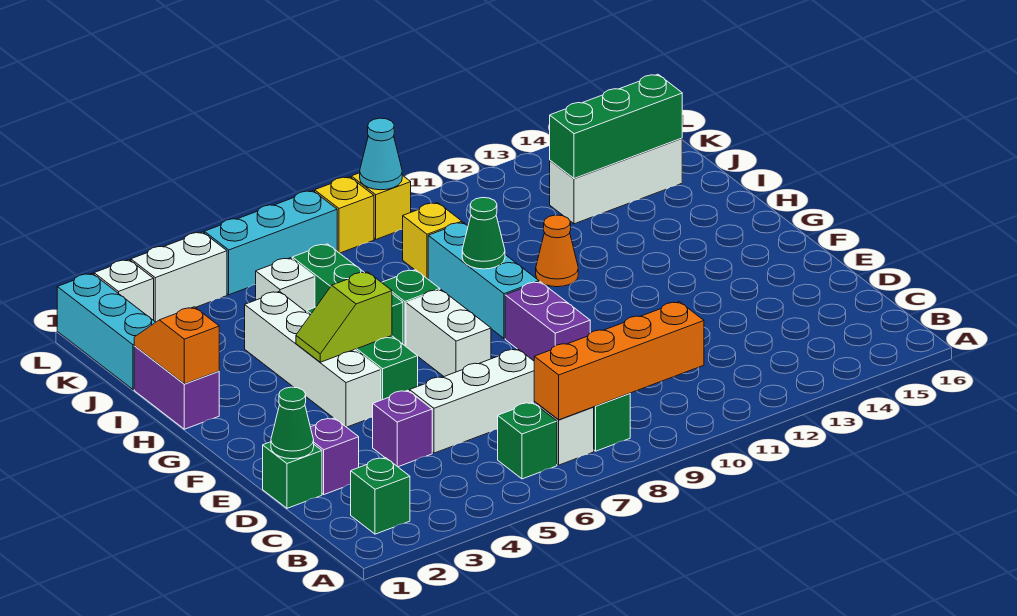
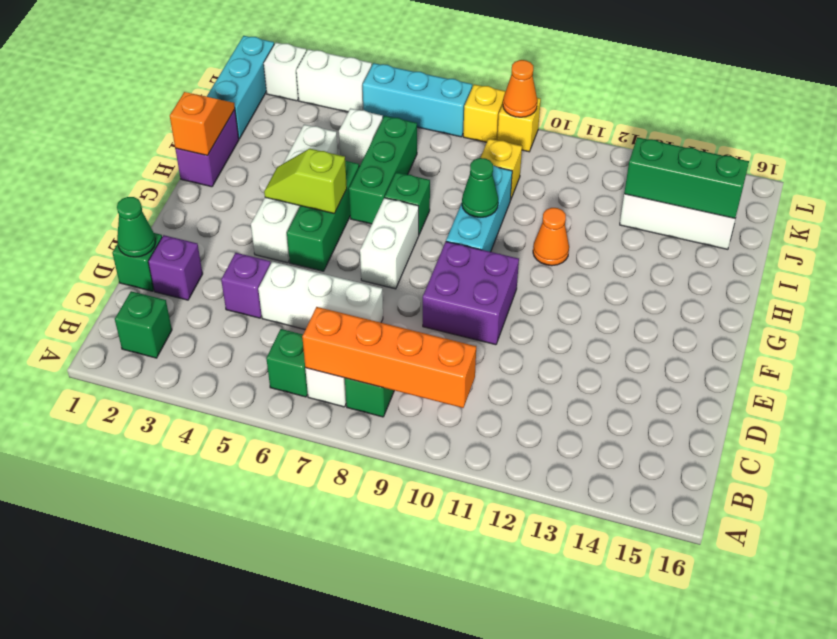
purple 1x2 brick [505,282,590,361] -> purple 2x2 brick [423,242,519,345]
cyan 1x1 cone [360,118,402,190] -> orange 1x1 cone [503,60,537,117]

